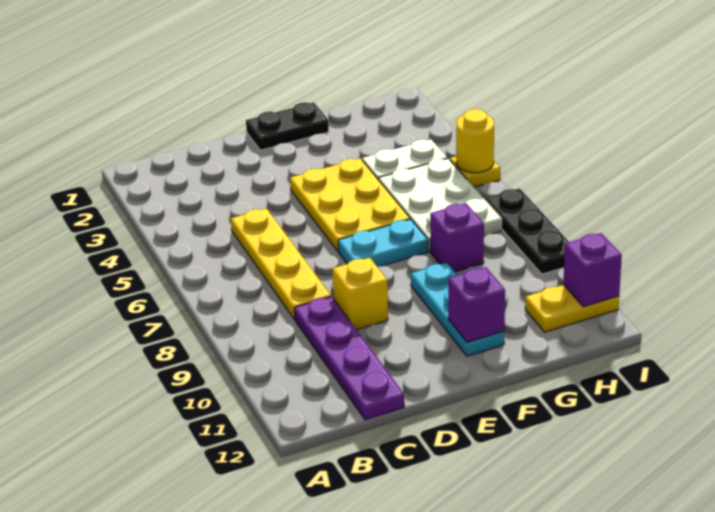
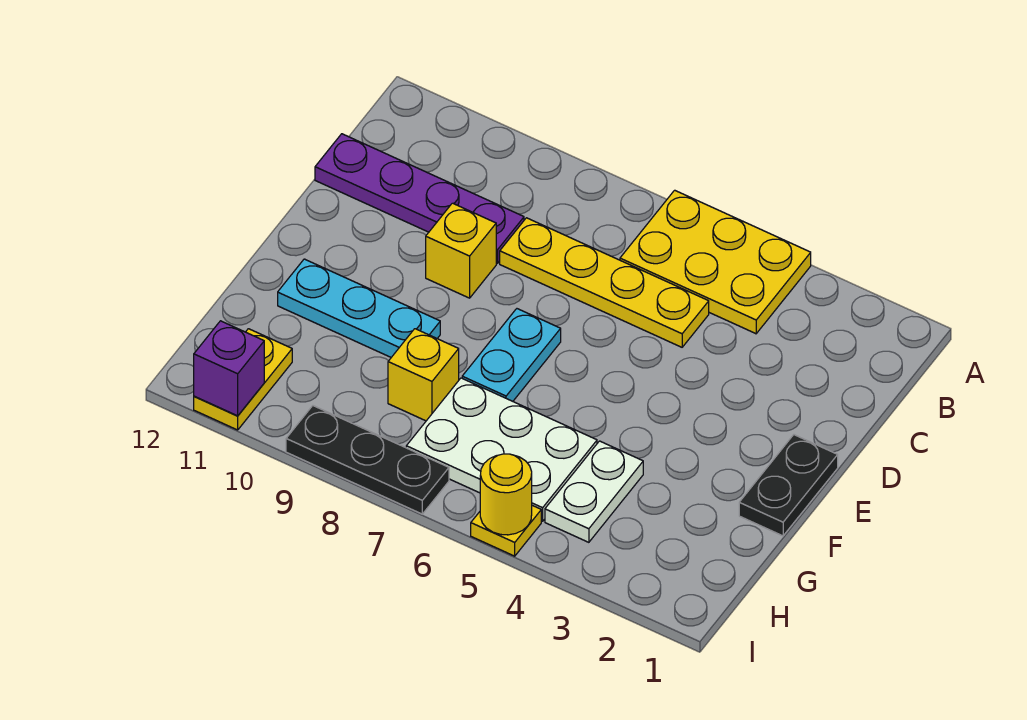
yellow 2x3 plate [290,158,410,252] -> yellow 2x3 plate moved to [620,190,811,334]
purple 1x1 brick [448,267,505,342] -> none
purple 1x1 brick [430,203,484,272] -> yellow 1x1 brick [388,329,459,421]

